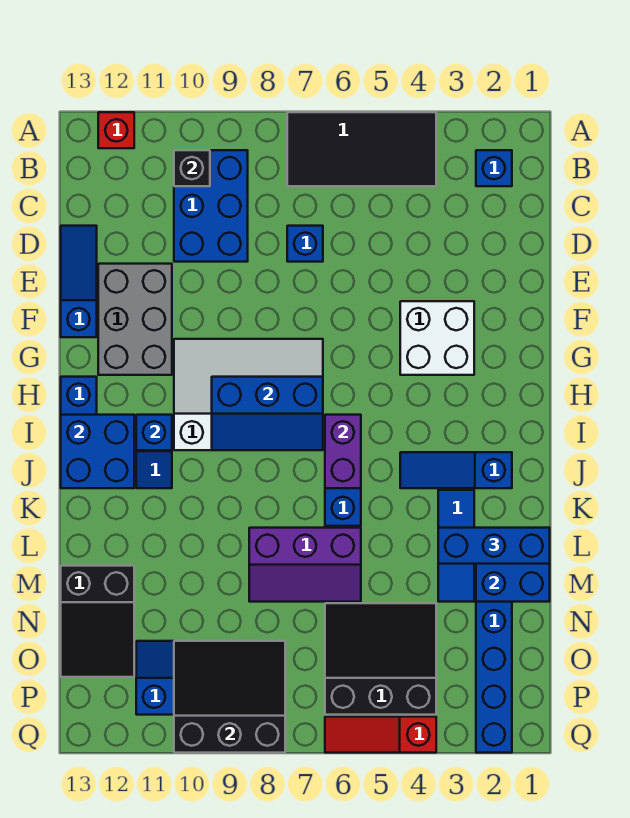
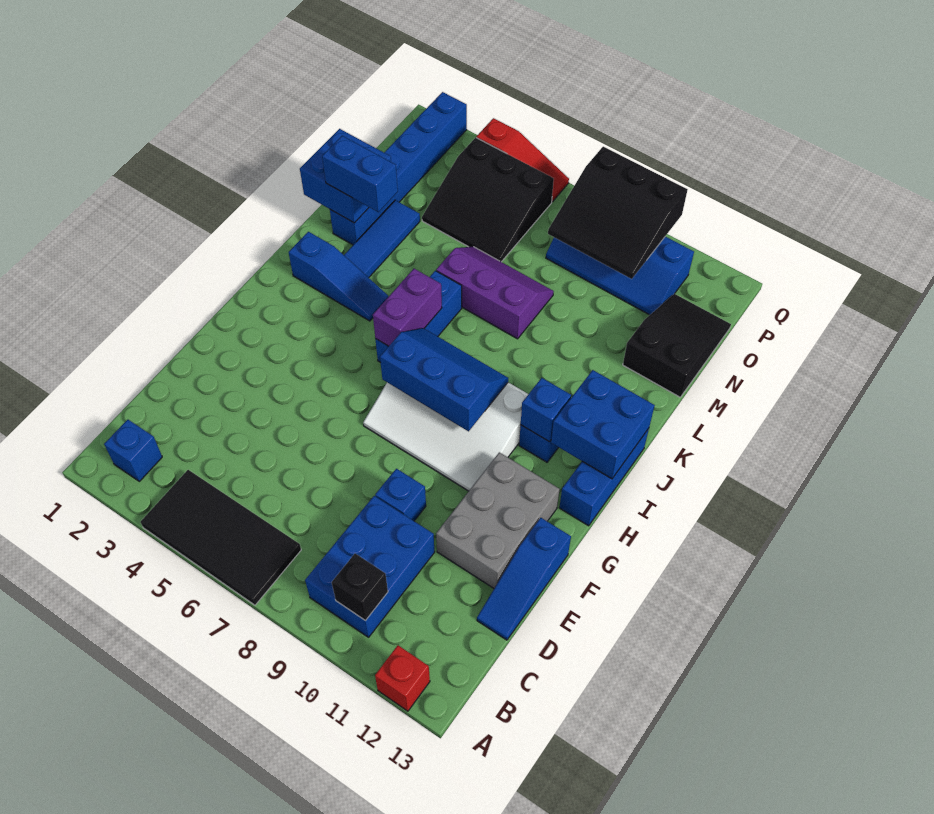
blue 1x1 brick [287,226,323,262] -> blue 1x1 brick moved to [375,469,426,521]
white 2x2 brick [400,301,474,375] -> none
blue 1x3 brick [438,528,550,564] -> blue 1x2 brick [322,136,398,212]

